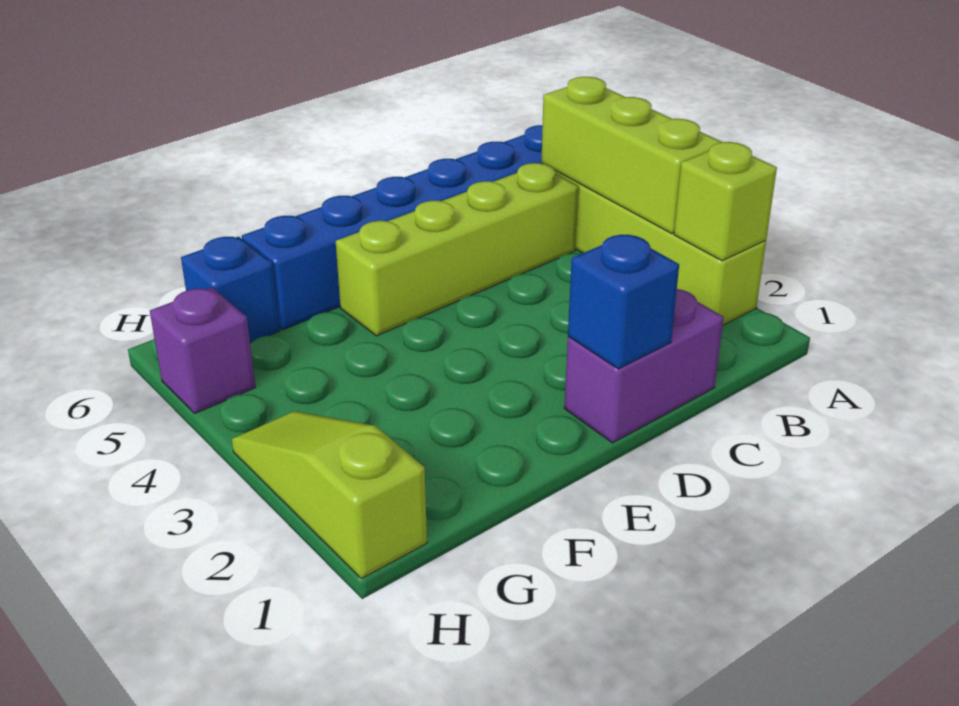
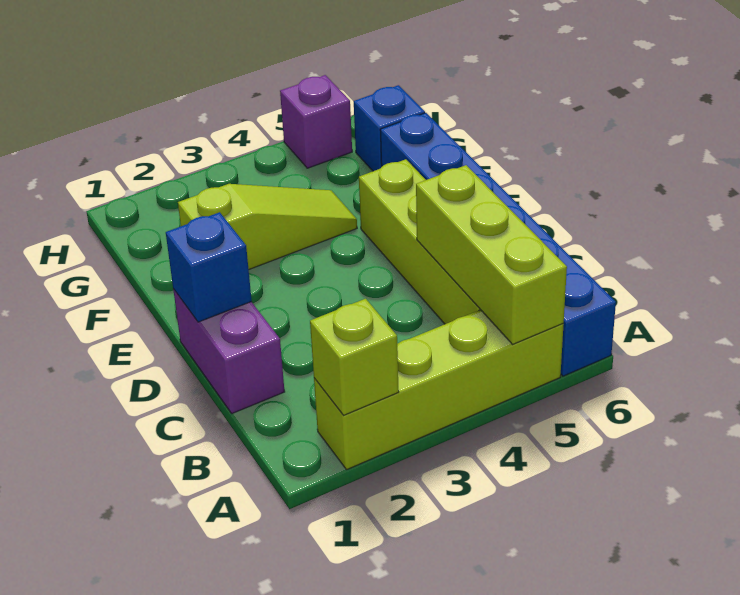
lime 1x3 brick [541,77,721,233] -> lime 1x3 brick turned to [416,165,567,344]
lime 1x3 slope [232,411,427,579] -> lime 1x3 slope moved to [178,184,357,269]

